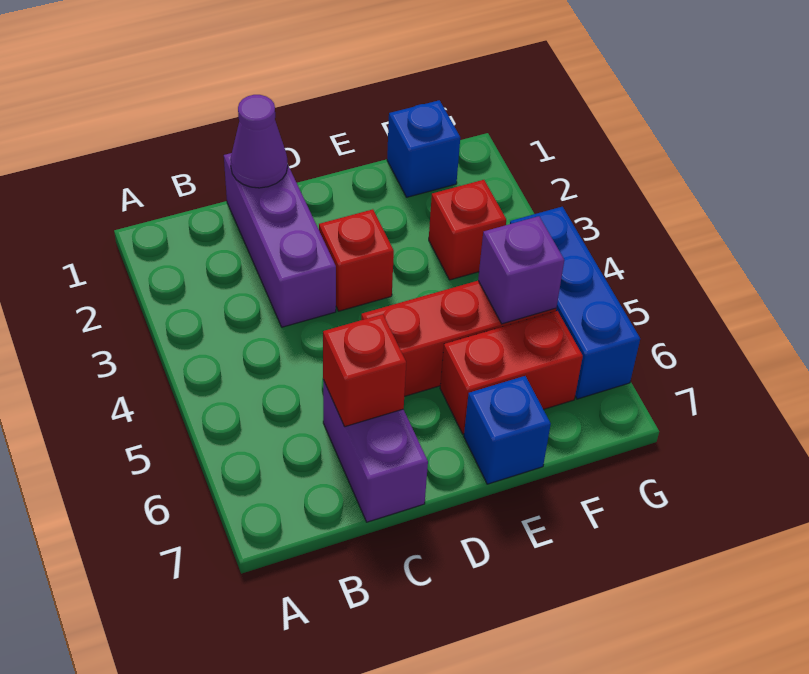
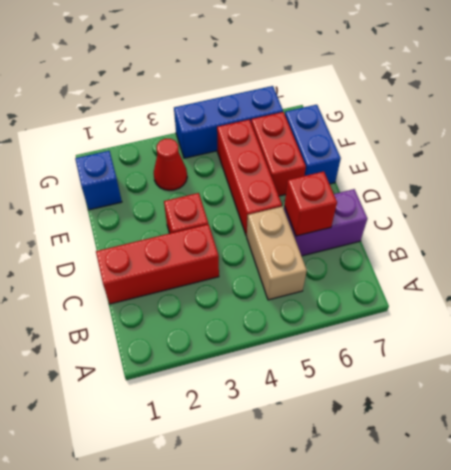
none -> tan 1x2 brick [247,206,307,300]
purple 1x3 brick [224,153,336,327] -> red 1x3 brick [96,224,219,304]
purple 1x1 cone [230,95,288,188] -> none
blue 1x1 brick [464,376,551,484] -> blue 1x2 brick [285,105,341,184]
red 1x1 brick [429,180,506,280] -> red 1x1 cone [154,139,187,190]
purple 1x1 brick [478,216,564,324] -> none

